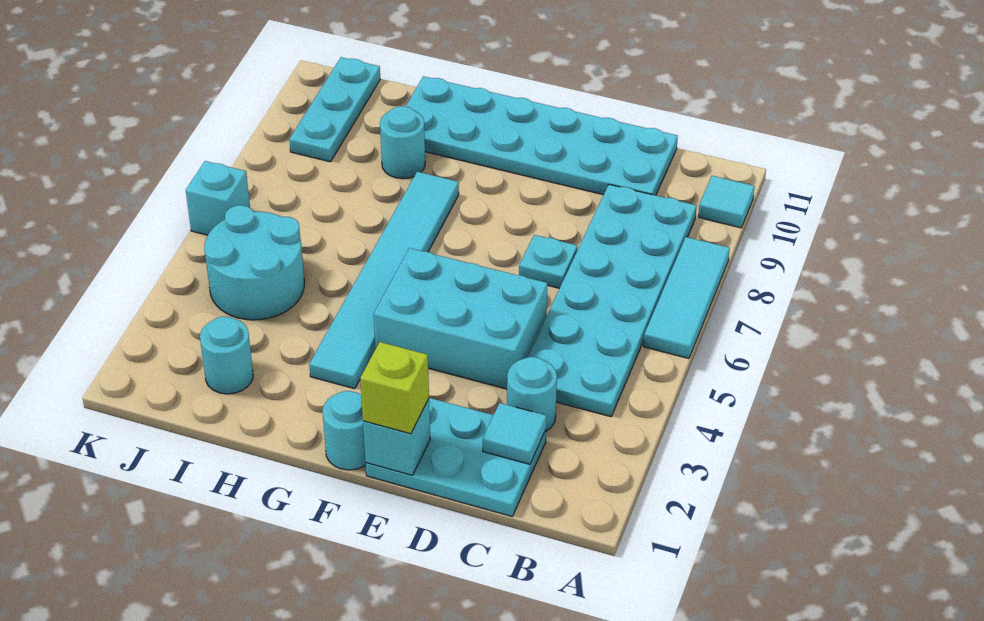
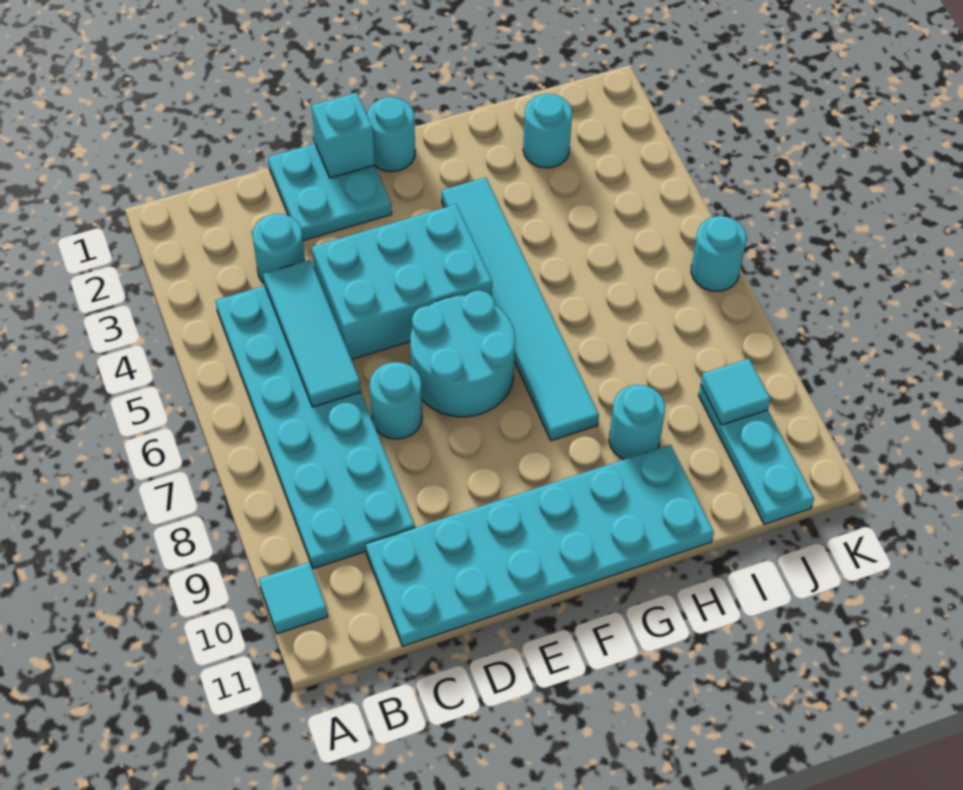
cyan 1x3 tile [644,237,730,358] -> cyan 1x3 tile moved to [264,260,361,407]
cyan 2x3 plate [366,398,546,516] -> cyan 2x2 plate [268,144,392,241]
cyan 1x1 tile [483,403,546,464] -> cyan 1x1 tile moved to [701,359,771,425]
cyan 1x1 plate [519,235,577,288] -> cyan 1x1 round brick [370,362,422,439]
lime 1x1 brick [360,342,429,434] -> none
cyan 2x2 round brick [204,205,304,320] -> cyan 2x2 round brick moved to [410,291,515,417]
cyan 1x1 brick [186,161,250,235] -> cyan 1x1 round brick [691,216,746,291]

